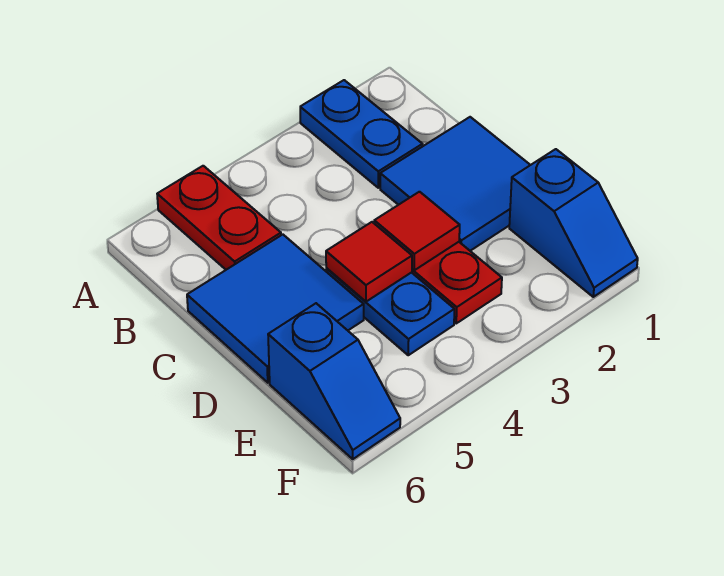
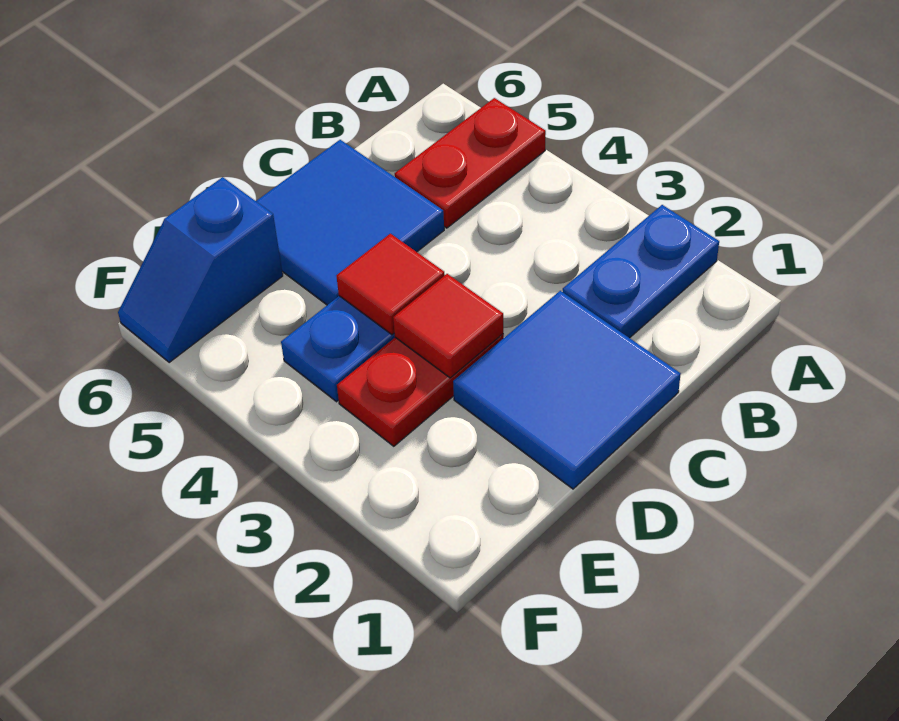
blue 1x2 slope [509,149,638,297] -> none

